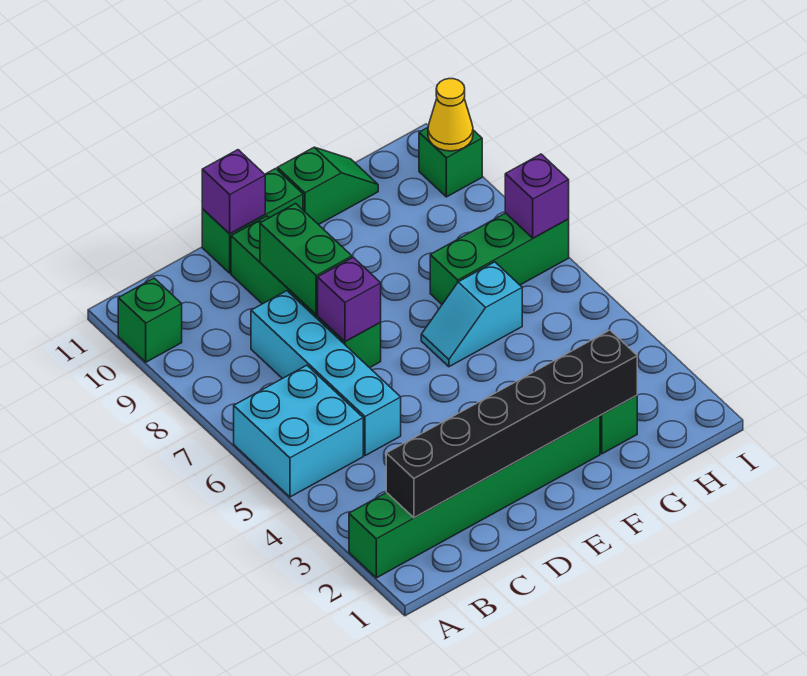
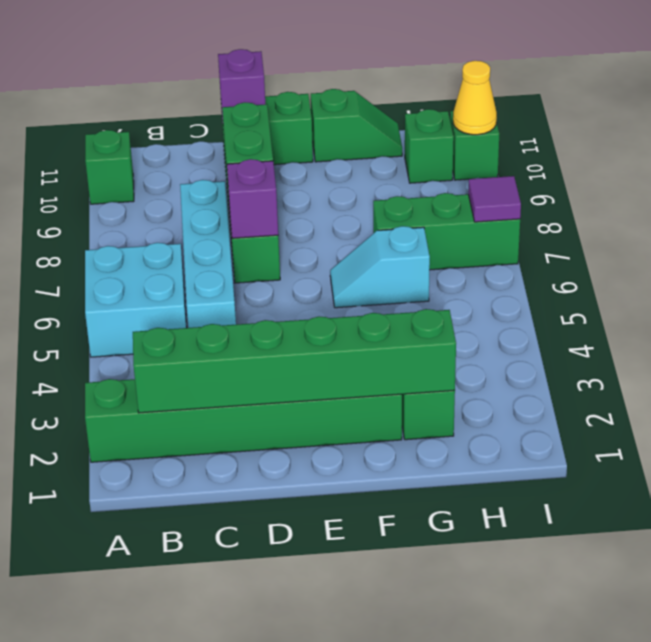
black 1x6 brick [386,330,637,518] -> green 1x6 brick [133,309,456,413]
none -> green 1x1 brick [405,109,454,183]
purple 1x1 brick [505,154,569,238] -> purple 1x1 tile [468,176,521,222]

